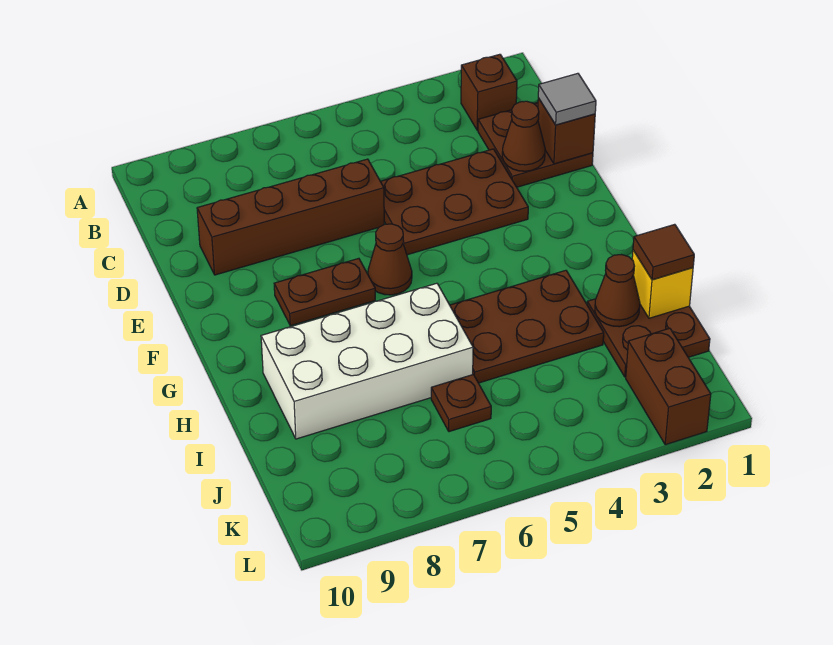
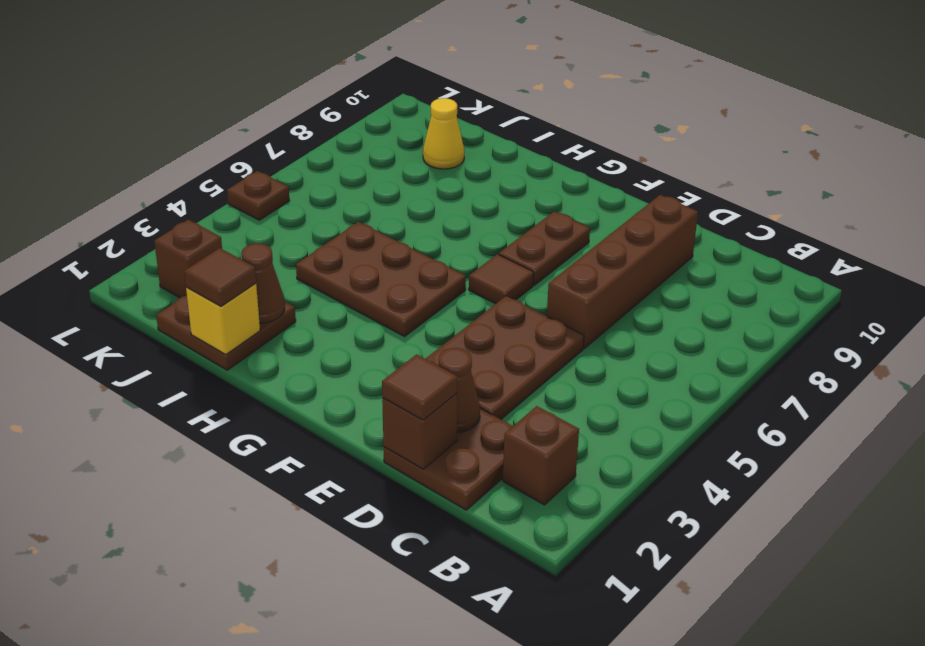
grey 1x1 tile [538,73,596,125] -> brown 1x1 tile [382,354,458,420]
brown 1x1 cone [368,224,412,295] -> brown 1x1 tile [469,254,534,304]
brown 2x3 plate [450,270,604,383] -> brown 2x3 plate turned to [296,222,466,336]
white 2x4 brick [261,283,473,439] -> none
brown 1x1 plate [431,374,491,432] -> brown 1x1 plate moved to [227,171,289,220]
none -> yellow 1x1 cone [423,98,465,169]
brown 1x2 brick [626,328,711,445] -> brown 1x1 brick [154,220,222,298]

